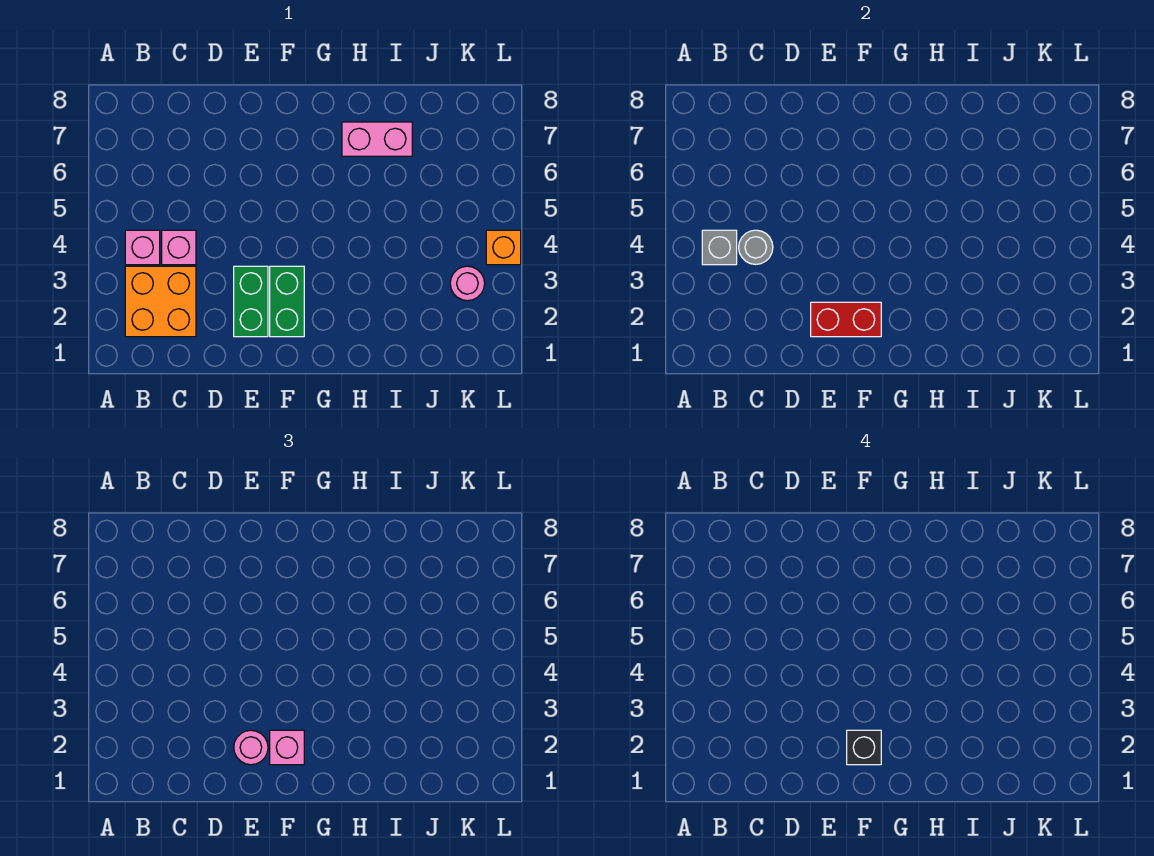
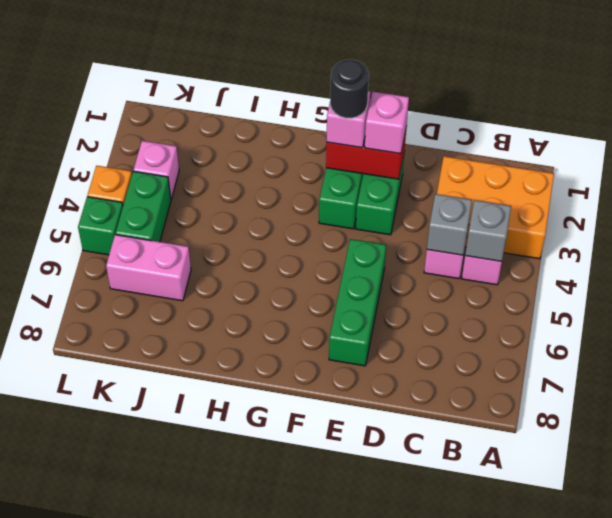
orange 2x2 brick [125,266,196,337] -> orange 2x3 brick [437,156,554,259]
grey 1x1 round brick [739,230,773,265] -> grey 1x1 brick [427,194,472,255]
pink 1x1 round brick [234,730,268,765] -> pink 1x1 brick [365,92,409,154]
none -> green 1x3 brick [329,239,386,366]
black 1x1 brick [847,730,881,765] -> black 1x1 round brick [330,60,369,118]
pink 1x2 brick [342,122,412,156] -> pink 1x2 brick moved to [106,235,191,301]
pink 1x1 round brick [450,266,485,301] -> pink 1x1 brick [134,141,179,199]
none -> green 1x2 brick [115,171,171,242]
none -> green 1x1 brick [78,197,123,255]

